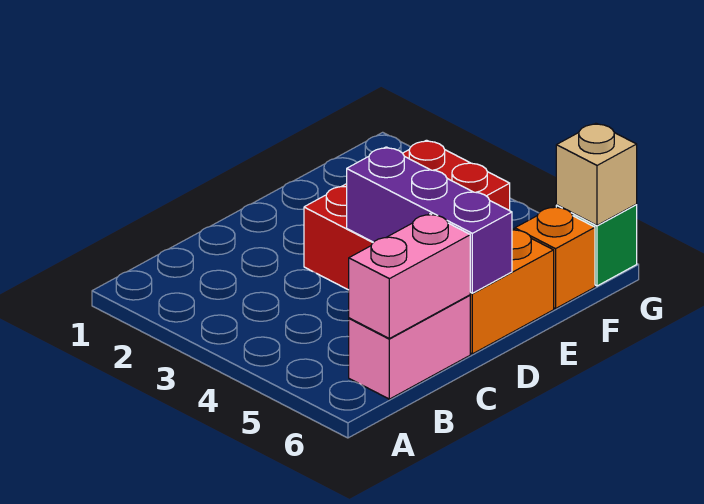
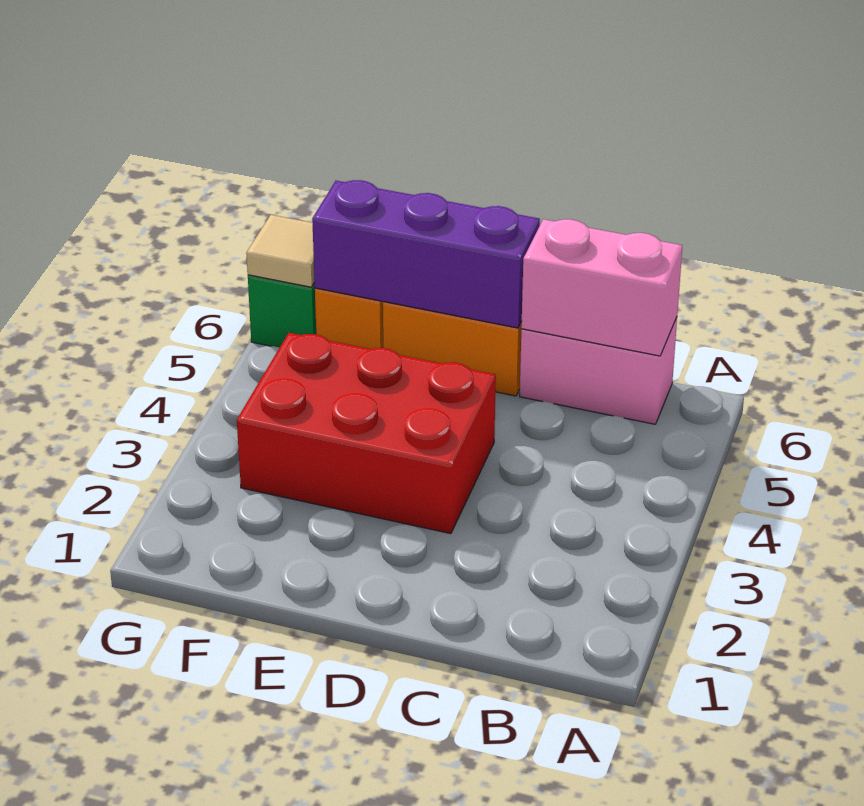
purple 1x3 brick [347,147,512,293] -> purple 1x3 brick turned to [312,180,540,328]
tan 1x1 brick [556,123,637,225] -> tan 1x1 tile [246,215,315,287]

